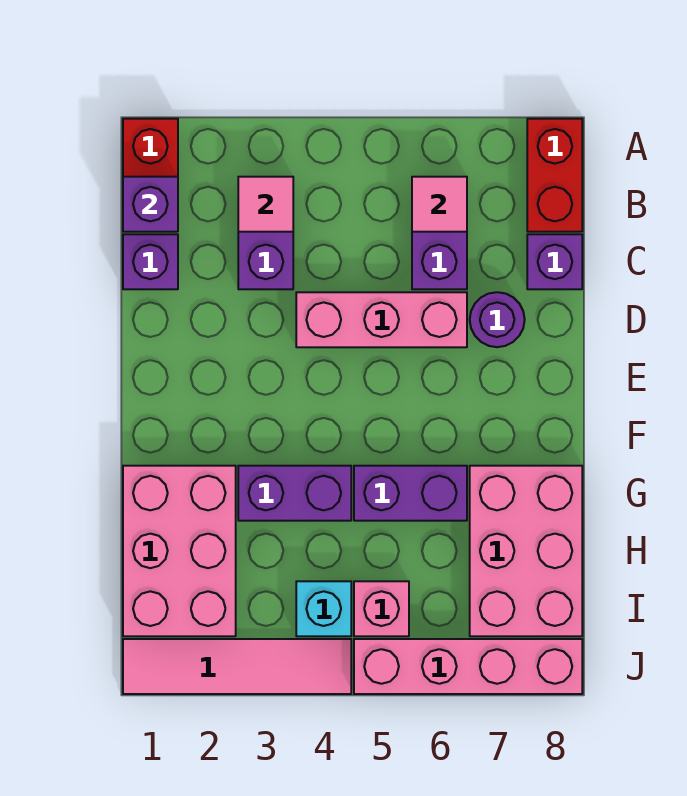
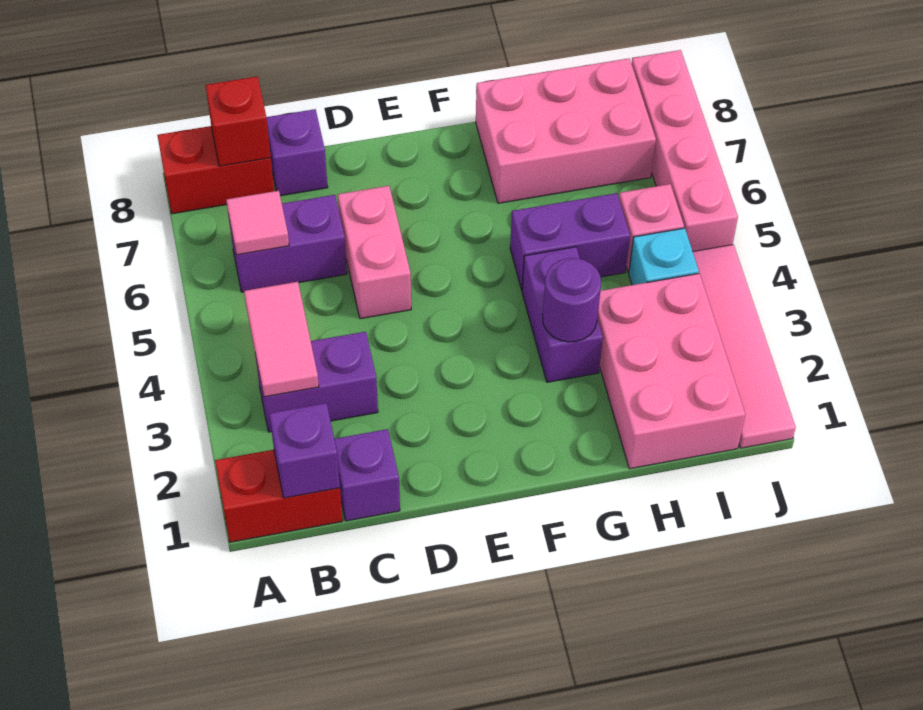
pink 1x1 tile [238,177,293,232] -> pink 1x2 tile [244,282,319,397]
none -> red 1x1 brick [206,76,271,166]
pink 1x3 brick [296,292,467,347] -> pink 1x2 brick [338,186,411,319]
purple 1x1 round brick [470,292,525,347] -> purple 1x1 round brick moved to [543,258,601,342]
pink 2x3 brick [123,466,236,636] -> pink 2x3 brick turned to [597,273,745,469]
purple 1x2 brick [354,466,467,521] -> purple 1x2 brick turned to [510,193,630,290]

